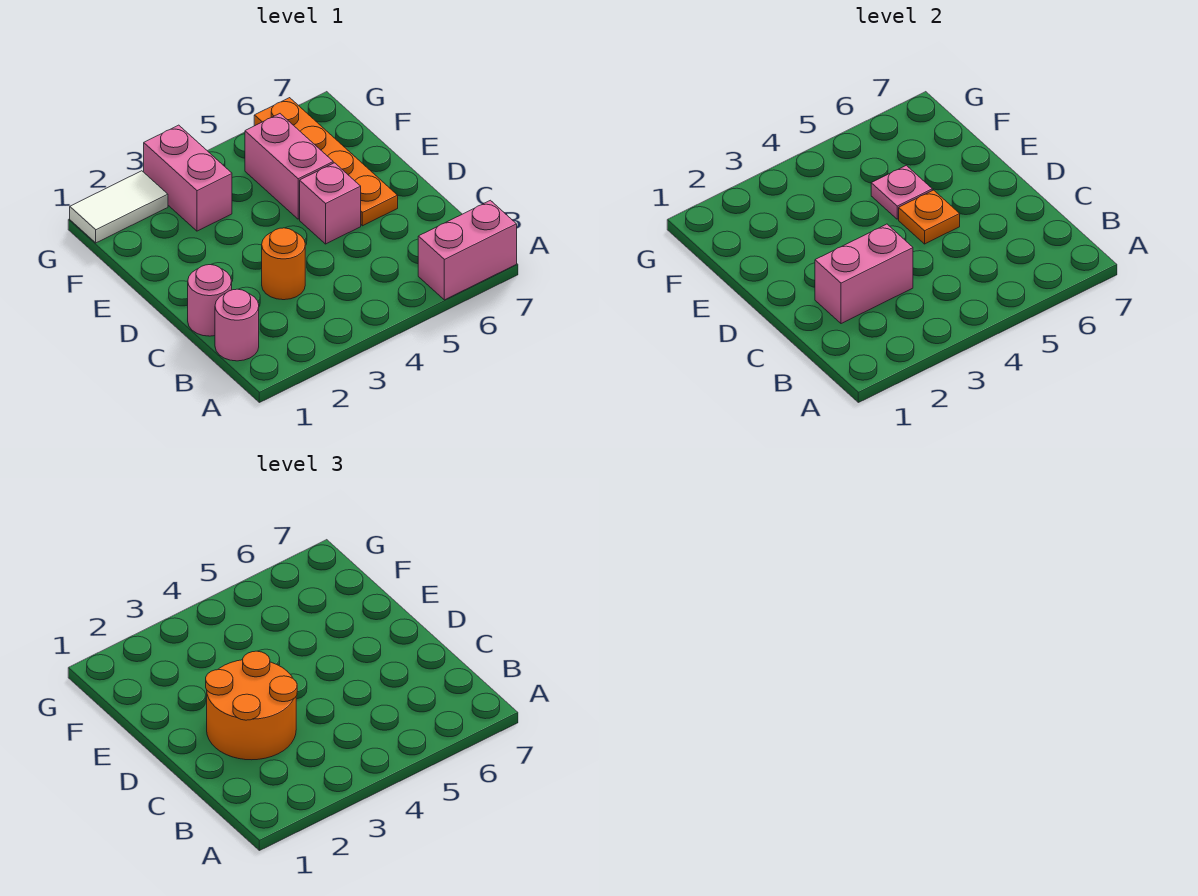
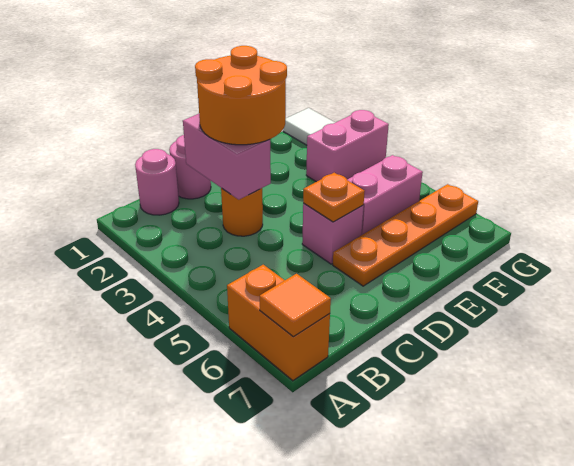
pink 1x2 brick [418,200,517,300] -> orange 1x2 brick [227,265,330,381]
none -> orange 1x1 tile [260,274,331,337]
pink 1x1 plate [871,165,932,219] -> none

